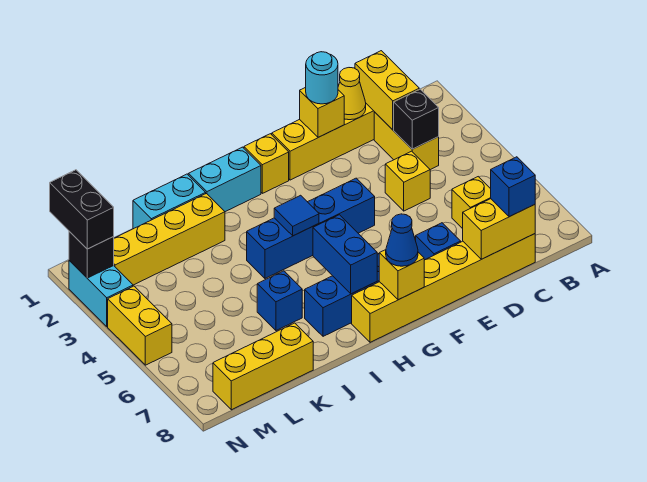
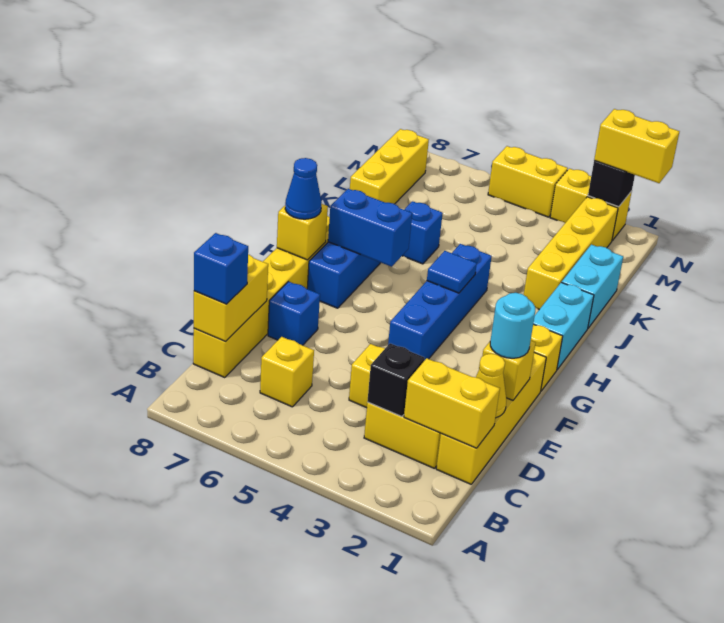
black 1x2 brick [50,170,114,249] -> yellow 1x2 brick [594,109,679,183]
cyan 1x2 brick [69,260,133,326] -> yellow 1x2 brick [550,169,632,241]

